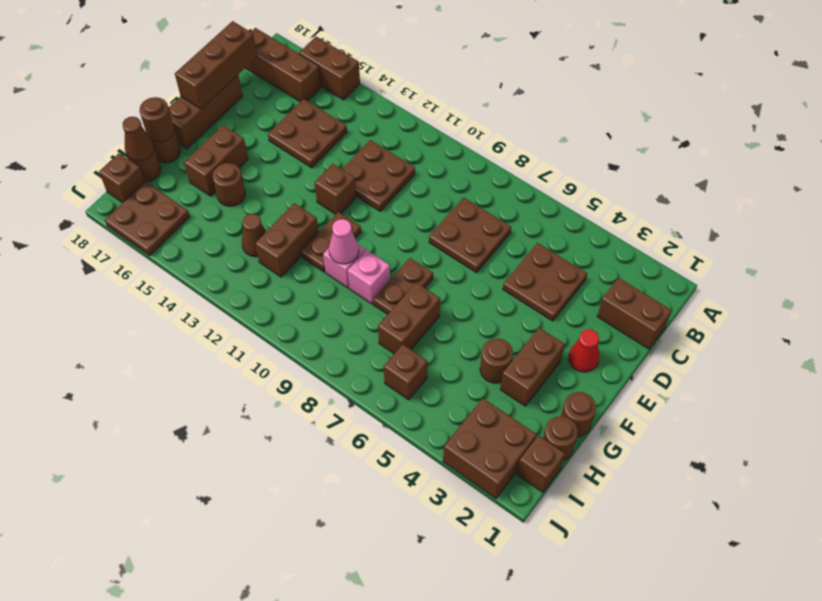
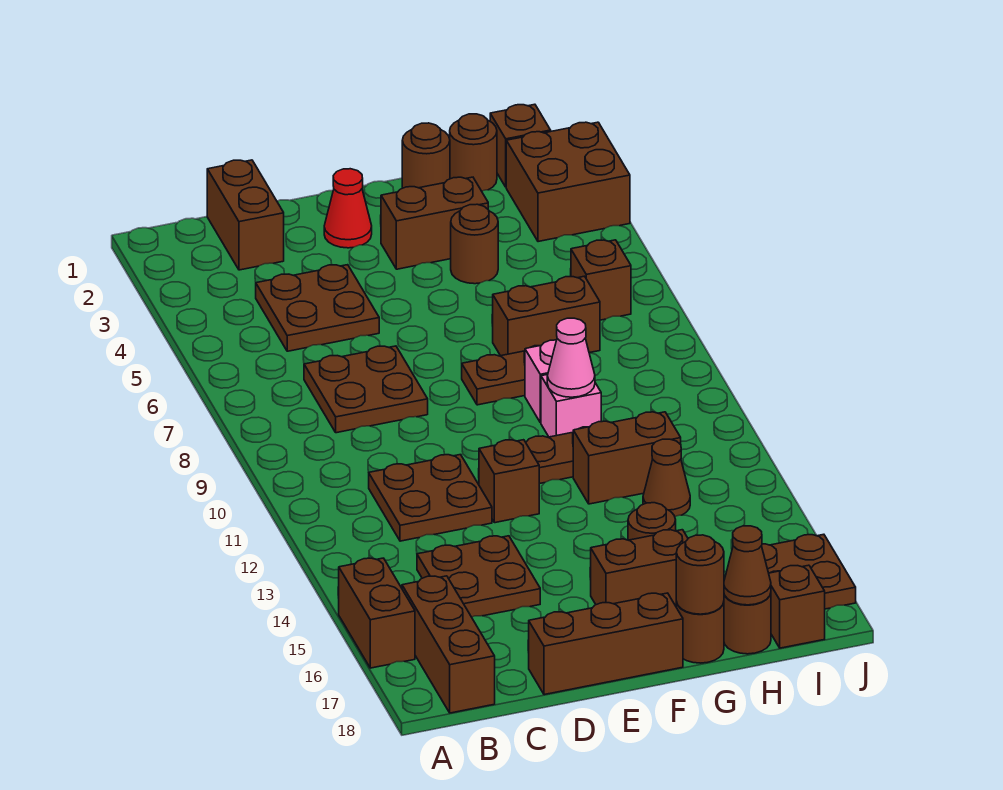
brown 1x3 brick [175,21,257,109] -> none

